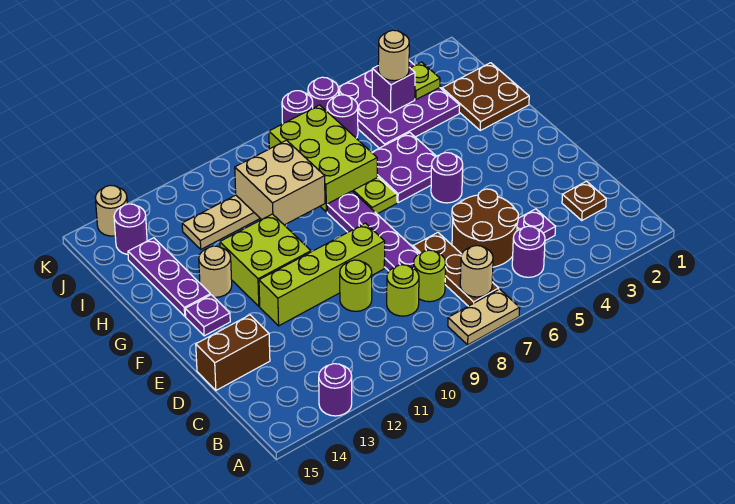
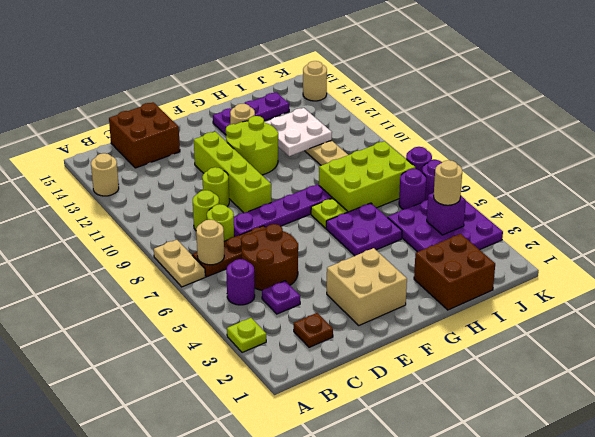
purple 1x1 round brick [319,364,352,416] -> tan 1x1 round brick [91,153,119,196]
brown 1x2 brick [196,315,270,390] -> brown 2x2 brick [109,102,180,168]
purple 1x1 round brick [431,153,463,203] -> none
lime 2x2 brick [220,214,311,306] -> lime 2x2 round brick [226,116,278,175]
purple 1x1 plate [185,295,230,336] -> none
brown 2x2 plate [442,63,529,130] -> brown 2x2 brick [414,234,495,310]
tan 2x2 brick [235,140,325,225] -> tan 2x2 brick moved to [327,248,407,325]
none -> white 2x2 plate [265,108,332,156]
lime 1x1 plate [411,62,440,100] -> lime 1x1 plate moved to [227,318,266,353]
purple 1x1 round brick [114,204,147,254] -> none

